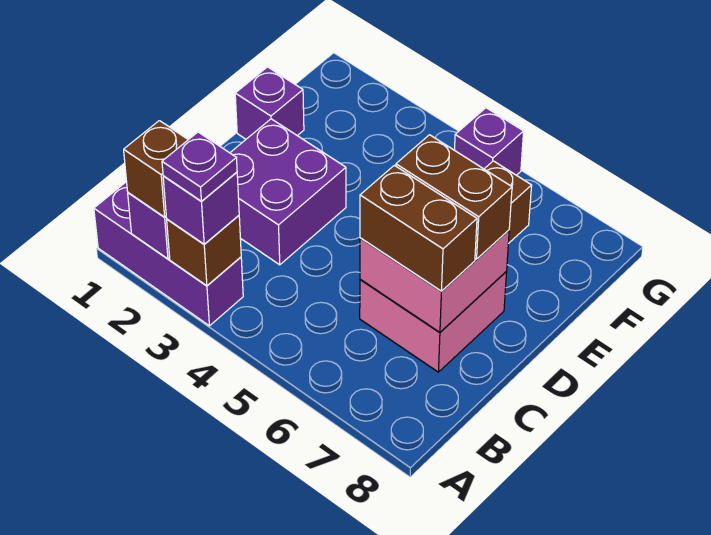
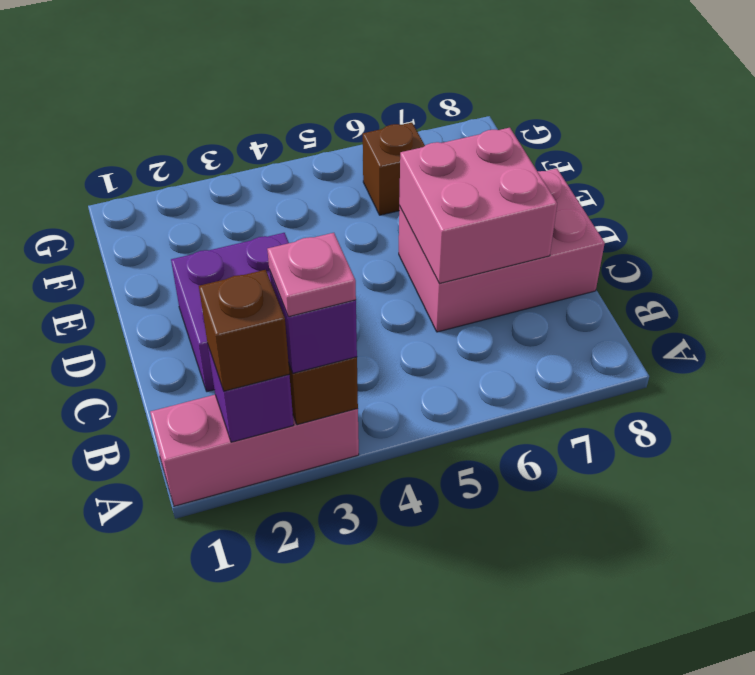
purple 1x3 brick [94,182,243,326] -> pink 1x3 brick [150,395,359,506]
purple 1x1 plate [162,132,237,201] -> pink 1x1 plate [267,233,356,317]
pink 2x2 brick [360,271,507,372] -> pink 2x3 brick [399,169,605,332]
brown 1x2 brick [360,165,477,291] -> none
brown 1x2 brick [396,135,512,259] -> none
purple 1x1 brick [235,67,304,139] -> none
purple 1x1 brick [455,108,524,175] -> none

